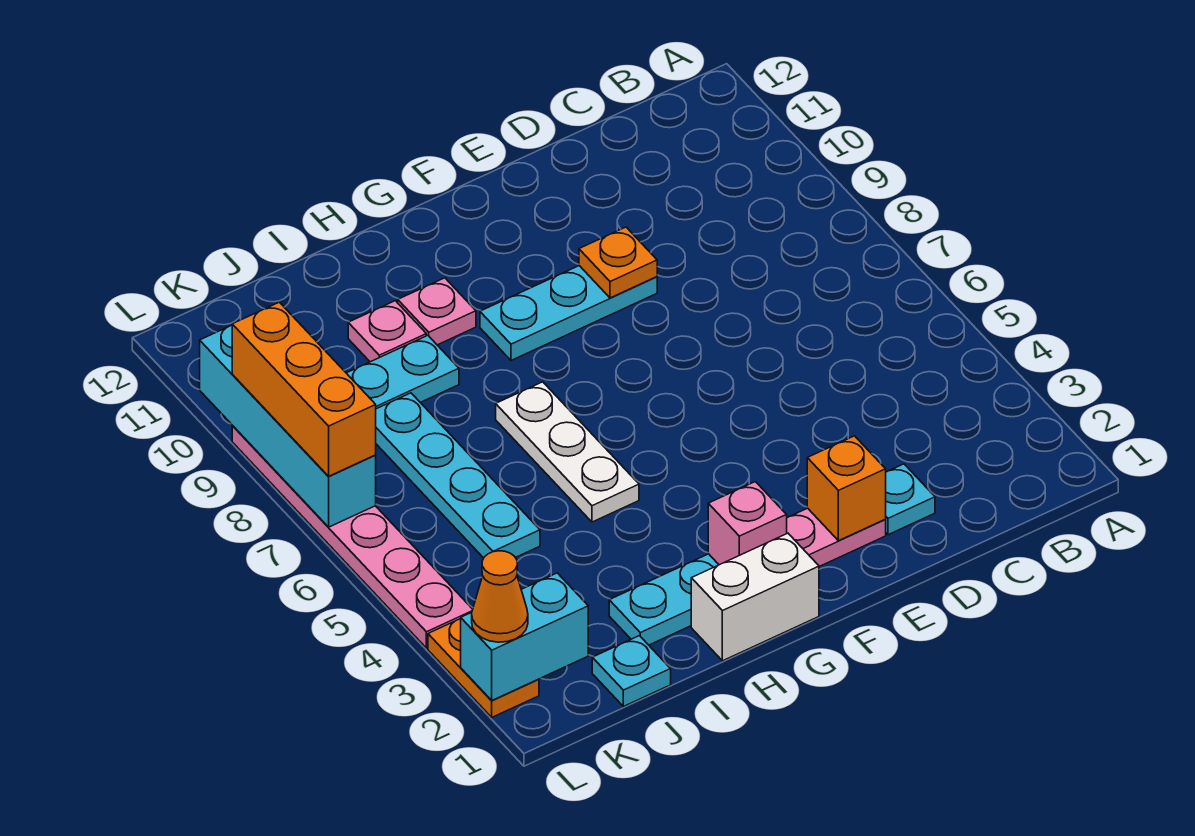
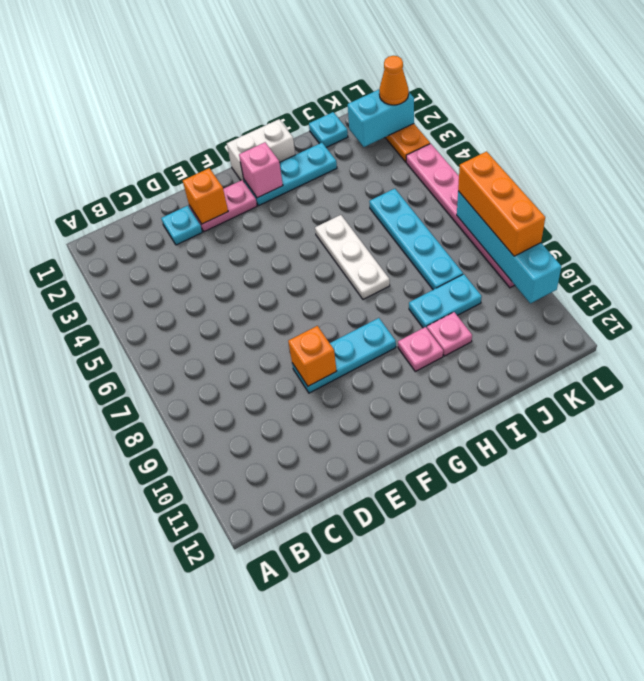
orange 1x1 plate [579,227,657,298] -> orange 1x1 brick [288,326,337,386]

